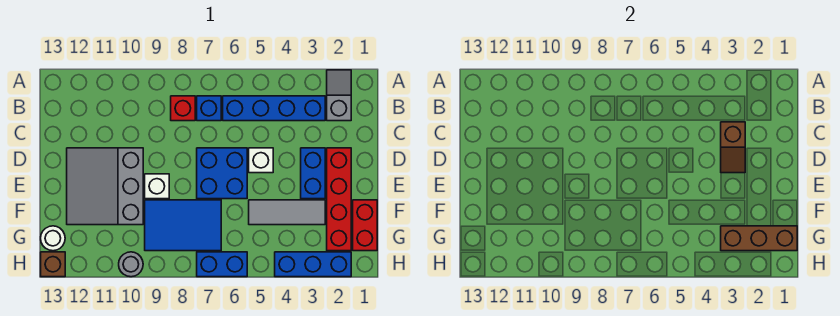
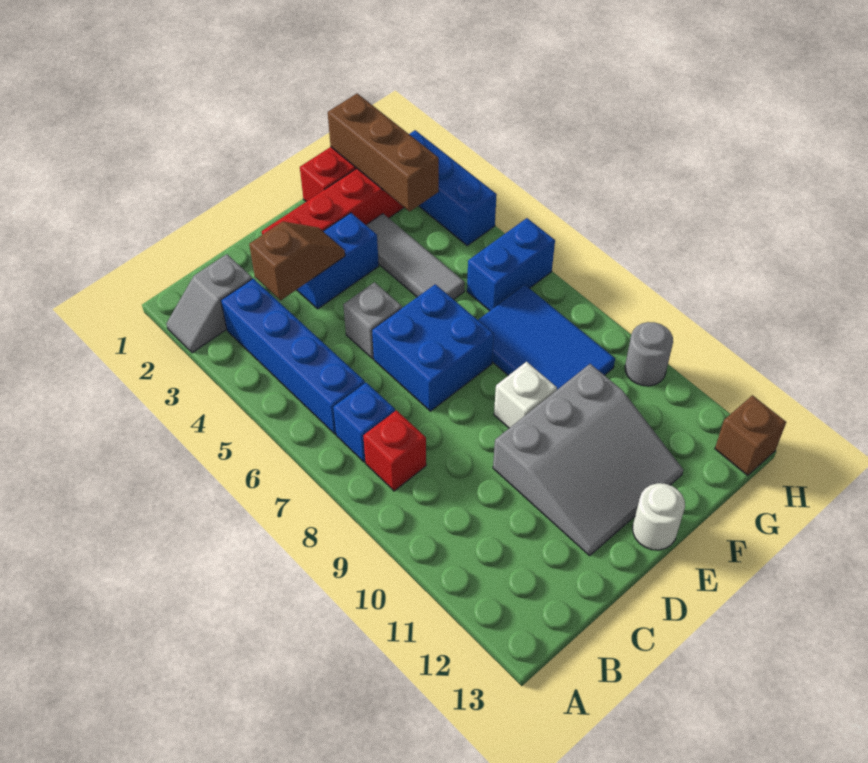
white 1x1 brick [249,148,273,173] -> grey 1x1 brick [343,282,402,359]
white 1x1 round brick [41,226,65,251] -> white 1x1 round brick moved to [633,483,685,550]
blue 1x2 brick [197,252,247,277] -> blue 1x2 brick turned to [467,218,555,311]

